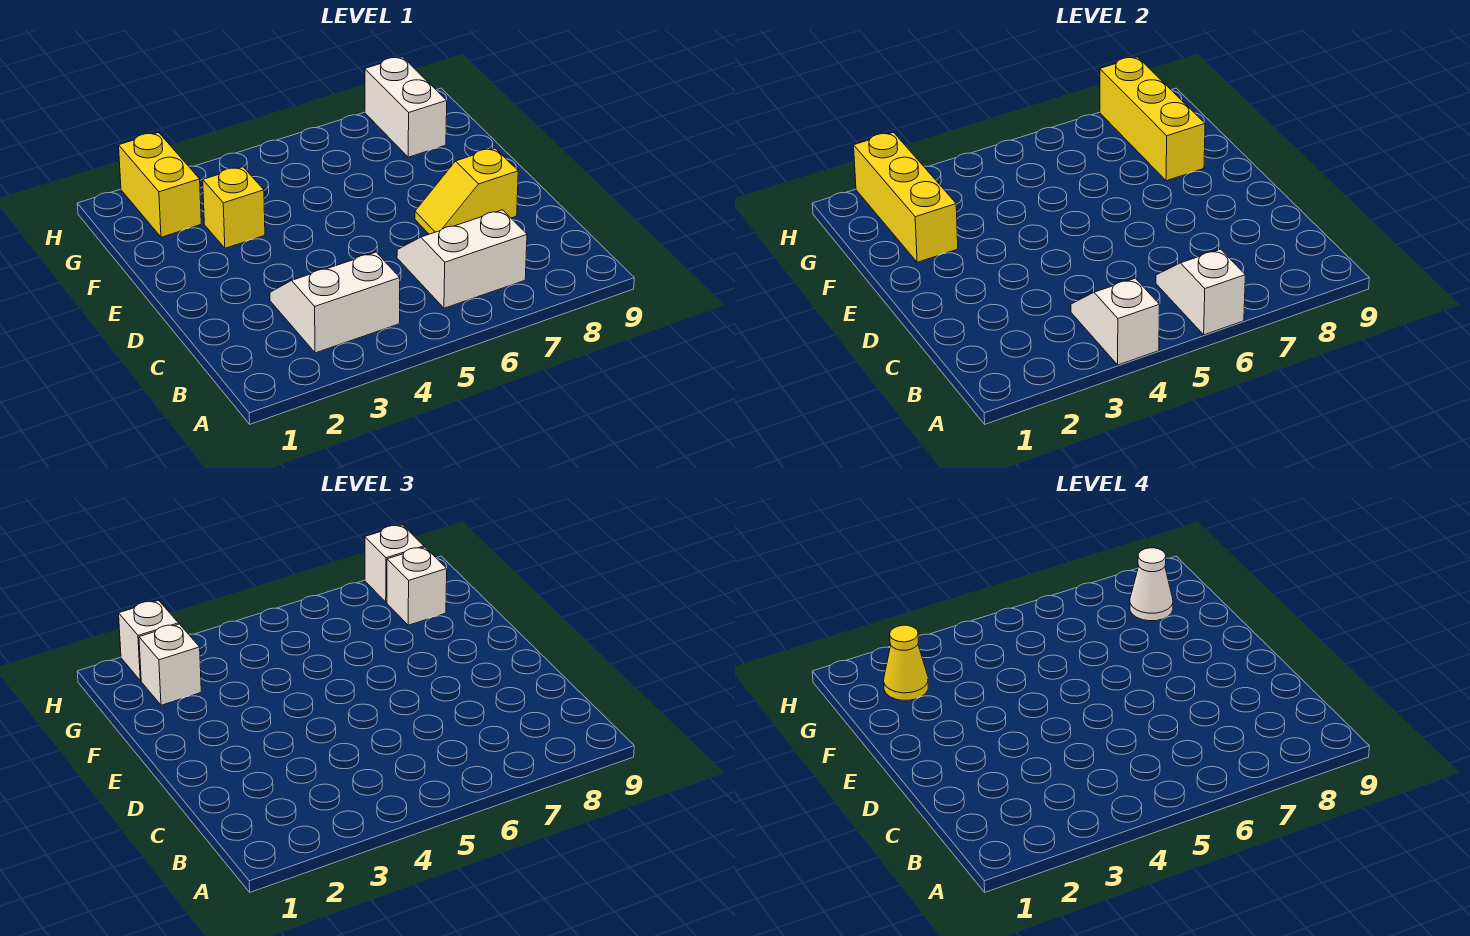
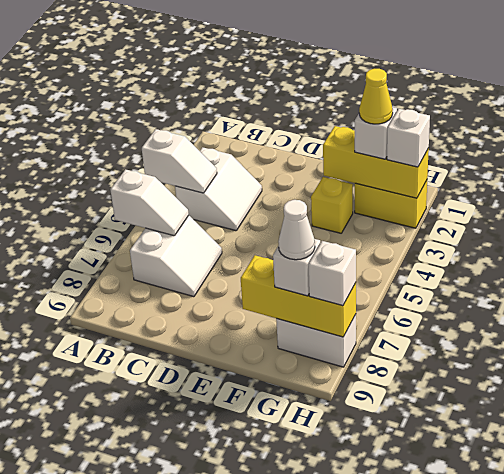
yellow 1x2 slope [415,148,518,234] -> none

